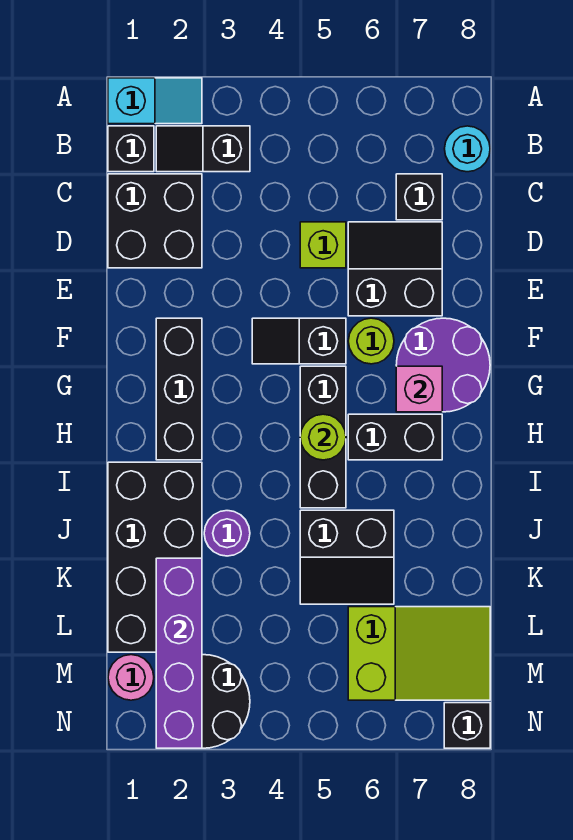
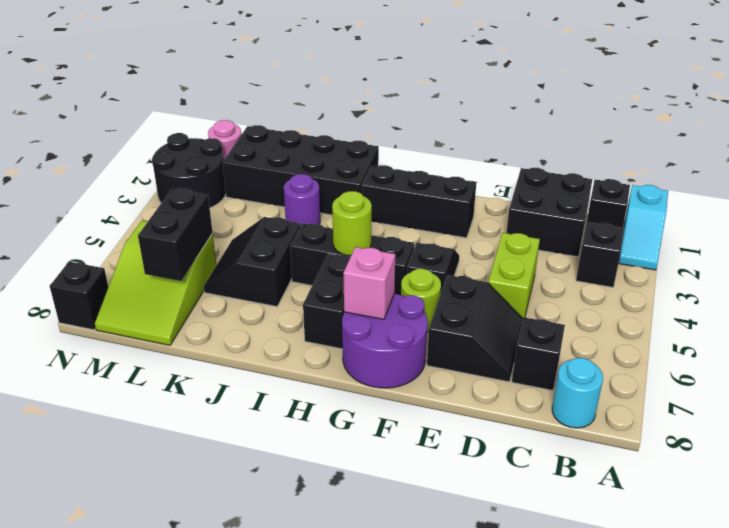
lime 1x1 brick [300,222,346,268] -> lime 1x2 brick [488,233,540,318]
purple 1x4 brick [156,558,202,748] -> none
none -> black 1x2 brick [138,188,213,281]

